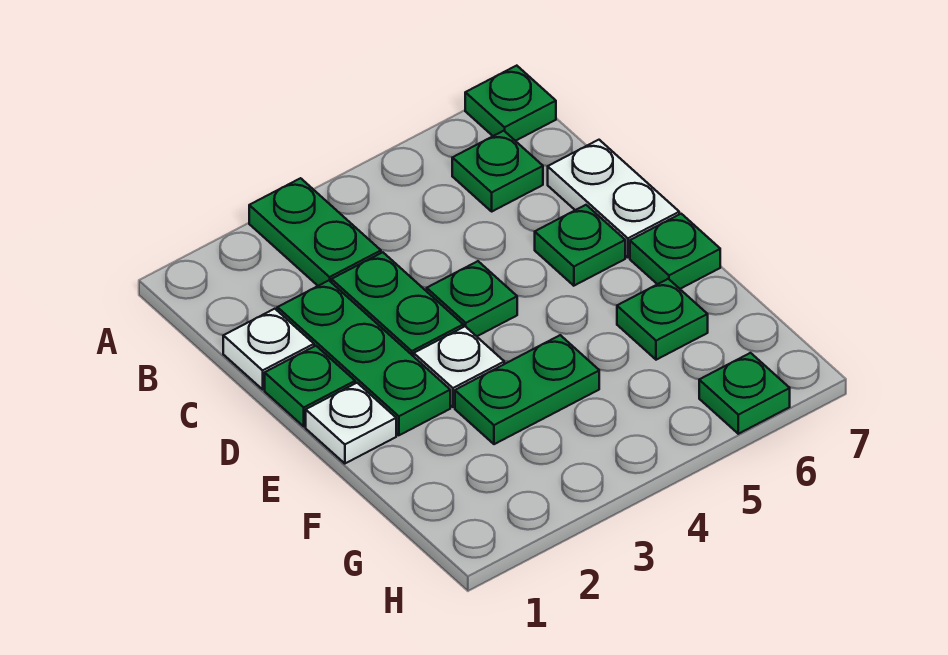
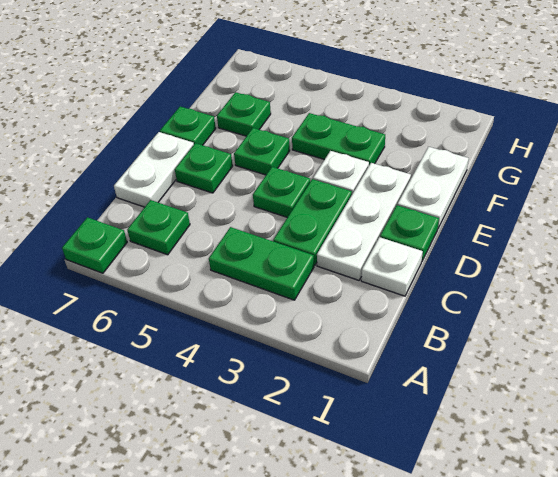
green 1x2 plate [249,178,381,286] -> green 1x2 plate turned to [209,227,314,300]
green 1x3 plate [277,281,450,435] -> white 1x3 plate [317,163,411,280]
white 1x1 plate [306,383,396,464] -> white 1x2 plate [397,147,469,228]
green 1x1 plate [699,353,790,434] -> green 1x1 plate moved to [234,128,290,175]

